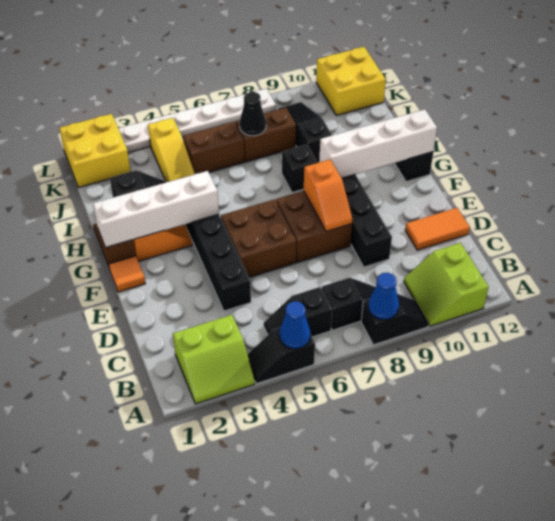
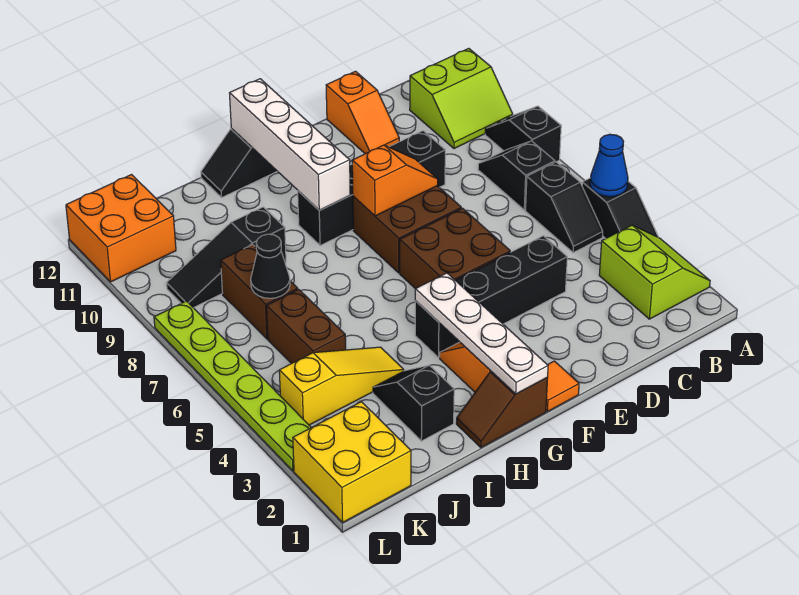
blue 1x1 cone [368,273,399,320] -> none
orange 1x2 tile [405,208,470,250] -> orange 1x2 slope [326,71,399,154]
white 1x4 brick [93,171,219,248] -> white 1x4 plate [415,273,548,394]
black 1x1 brick [282,144,317,193] -> none
yellow 2x2 brick [316,47,386,115] -> orange 2x2 brick [66,175,176,282]
white 1x6 plate [118,89,276,153] -> lime 1x6 plate [154,301,311,471]

